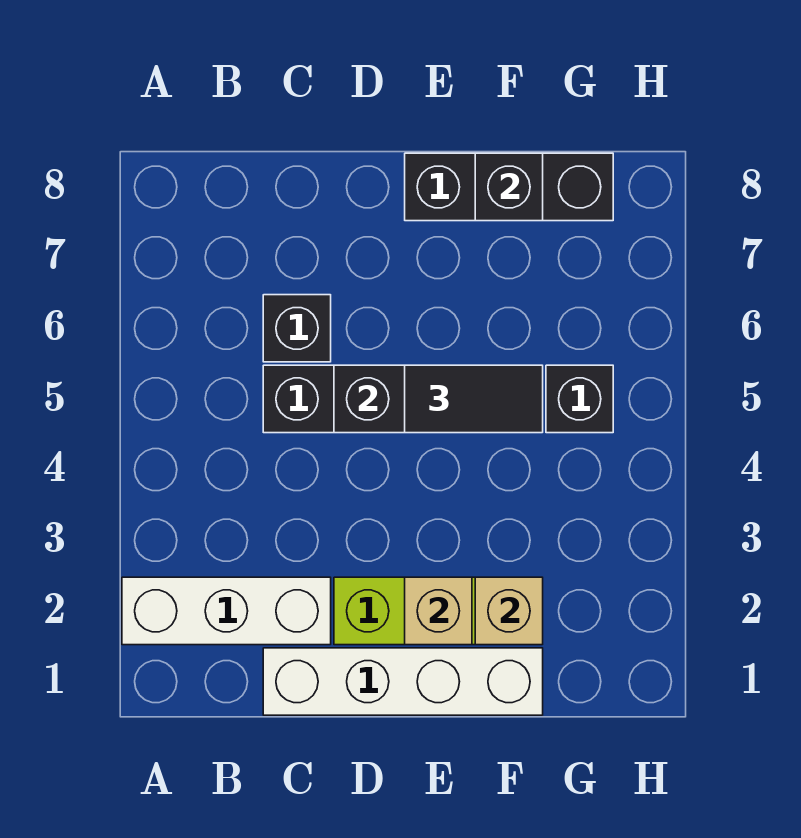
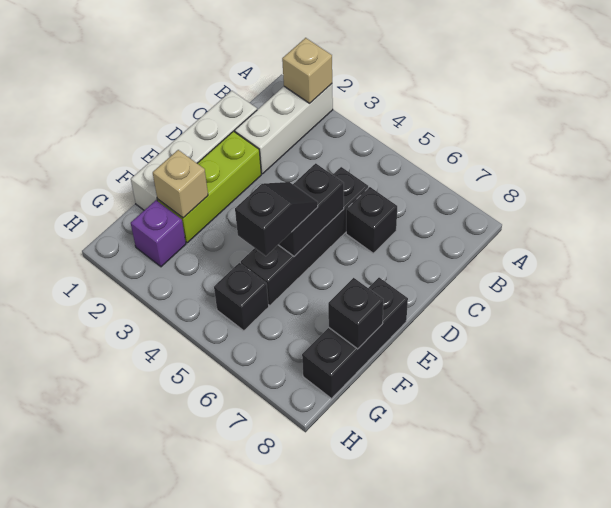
tan 1x1 brick [405,577,472,645] -> tan 1x1 brick moved to [282,38,332,103]
black 1x2 tile [405,365,543,433] -> black 1x2 slope [235,182,318,256]
none -> purple 1x1 brick [131,200,186,267]

